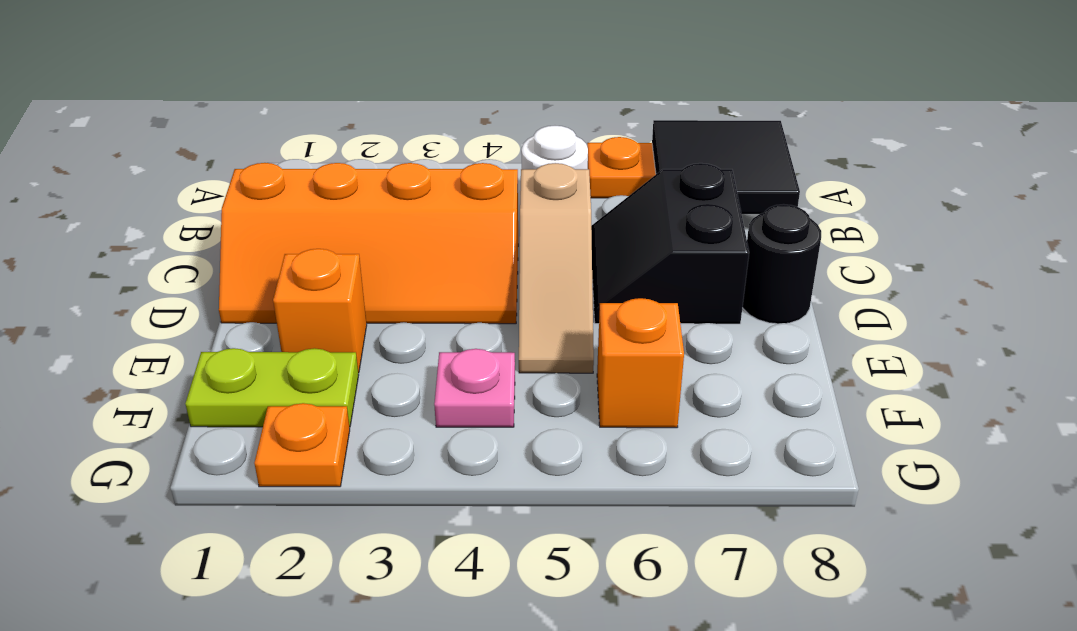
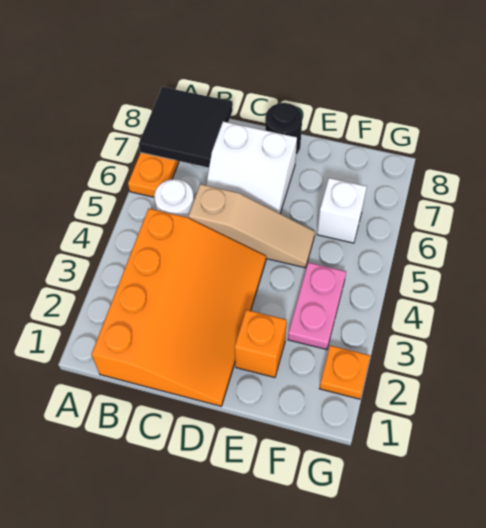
orange 2x4 slope [219,163,518,324] -> orange 3x4 slope [91,209,266,406]
black 2x2 slope [591,163,749,324] -> white 2x2 slope [206,121,297,213]
lime 1x2 plate [185,348,359,427] -> none
pink 1x1 plate [434,349,515,427] -> pink 1x2 plate [288,262,346,350]
orange 1x1 brick [597,298,684,428] -> white 1x1 brick [317,178,367,243]

